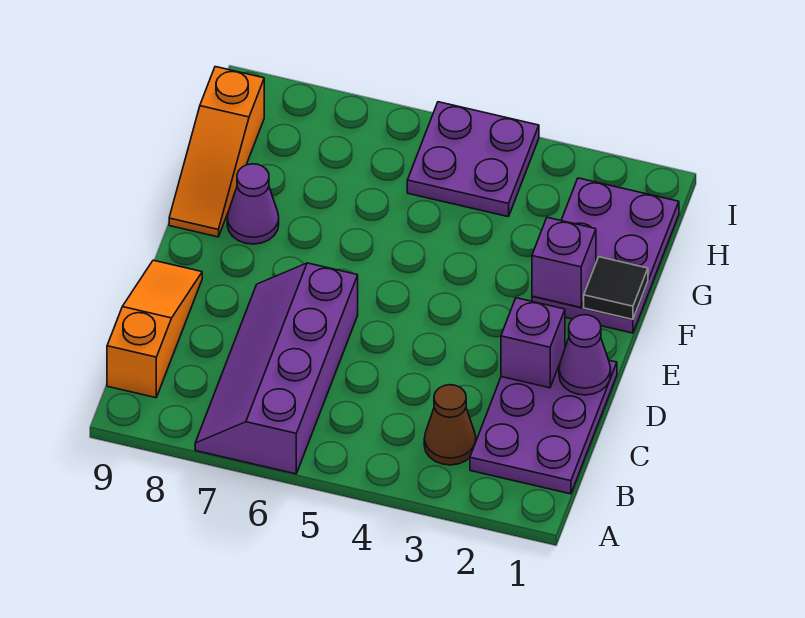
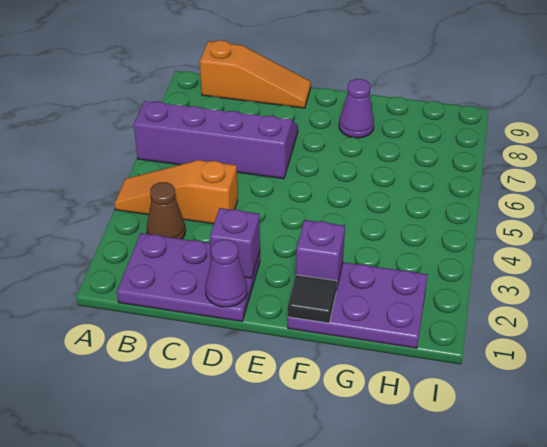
orange 1x3 slope [169,67,264,237] -> orange 1x3 slope moved to [114,160,238,224]
purple 2x2 plate [407,102,539,217] -> none

